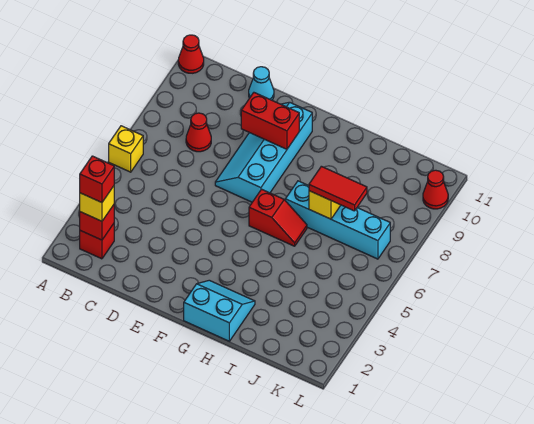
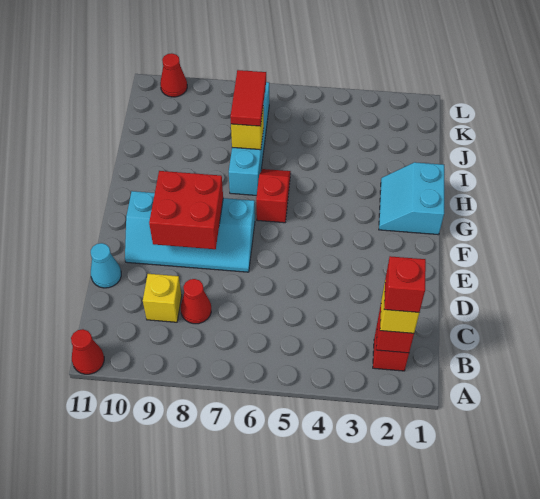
yellow 1x1 brick [109,126,143,172] -> yellow 1x1 brick moved to [143,274,182,322]
red 1x2 brick [241,93,299,149] -> red 2x2 brick [149,171,223,249]

